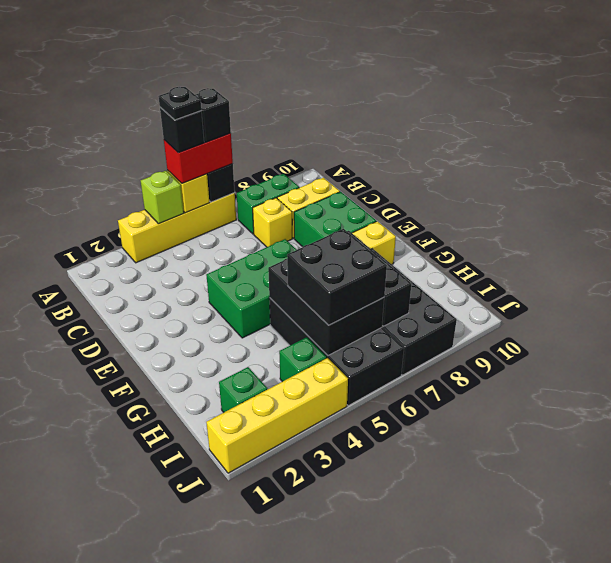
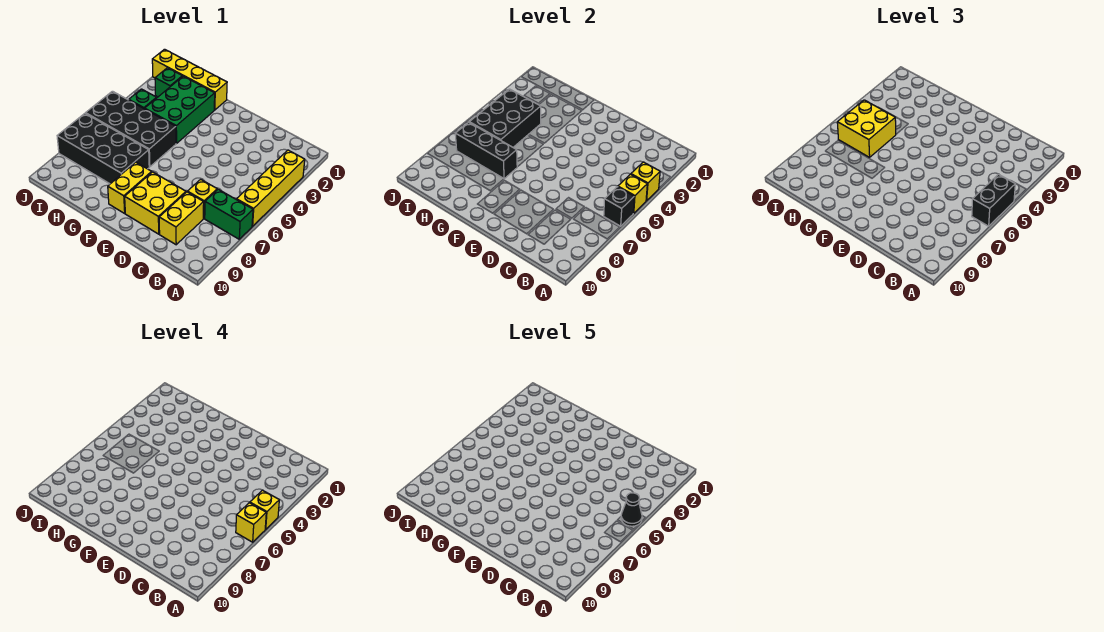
lime 1x1 brick [141,171,184,224] -> yellow 1x1 brick [631,162,660,201]
red 1x2 brick [164,133,233,183] -> black 1x2 brick [972,174,1015,226]
black 1x1 brick [160,107,204,153] -> yellow 1x1 brick [250,490,279,529]
black 1x1 plate [158,87,201,120] -> black 1x1 cone [621,493,642,526]
black 1x1 brick [196,88,231,142] -> yellow 1x1 brick [236,503,266,542]
green 1x2 brick [237,174,299,234] -> green 1x2 brick turned to [205,189,253,239]
green 2x2 brick [294,192,376,247] -> yellow 2x2 brick [125,172,186,234]
green 2x3 brick [206,239,297,338] -> green 2x3 brick moved to [145,76,215,143]
black 2x3 brick [268,259,384,355] -> black 2x3 brick turned to [469,89,541,147]
black 2x2 brick [287,229,387,325] -> yellow 2x2 brick [837,100,896,157]
yellow 1x4 brick [206,358,348,473] -> yellow 1x4 brick turned to [152,49,227,110]

